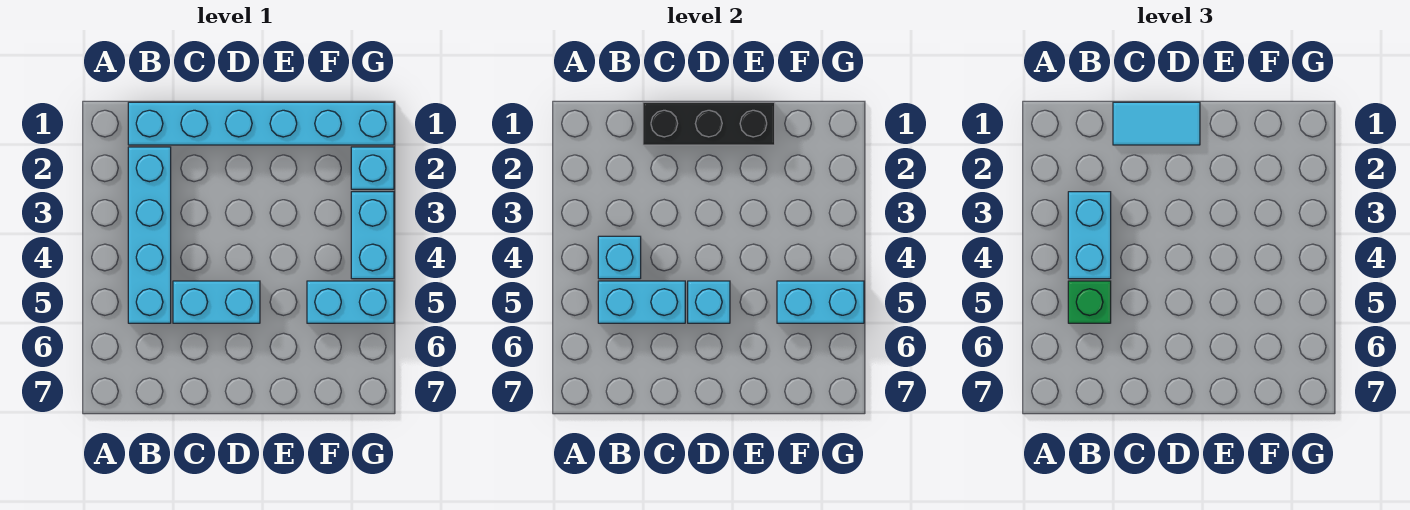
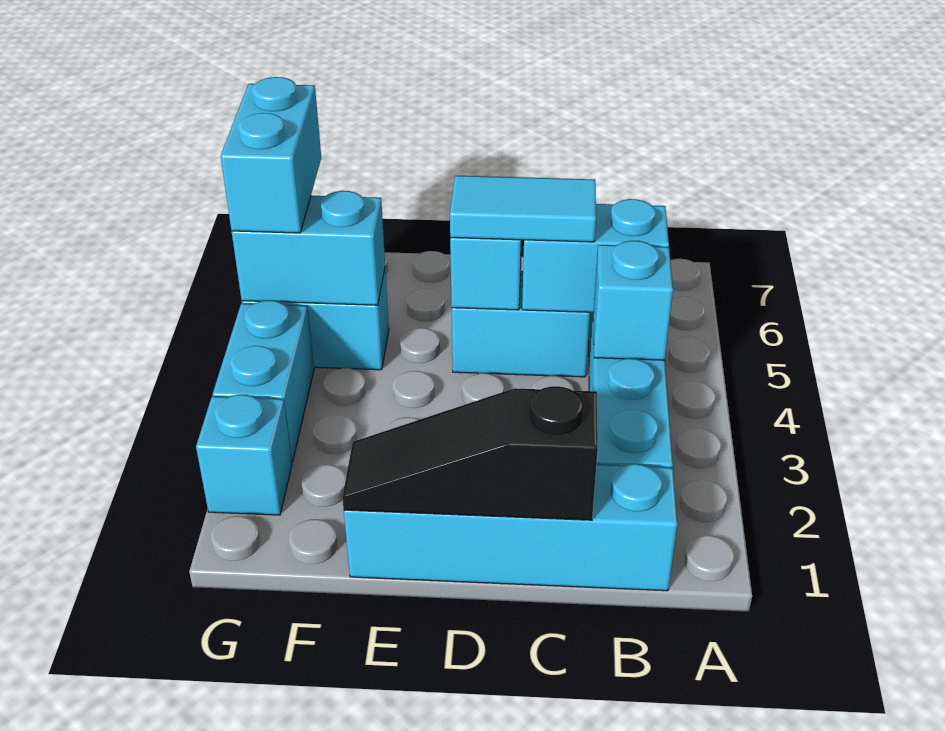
cyan 1x6 brick [128,102,394,145] -> cyan 1x4 brick [344,464,677,591]
cyan 1x2 brick [1068,192,1111,279] -> cyan 1x2 brick moved to [221,77,321,233]
green 1x1 brick [1068,281,1111,323] -> none
black 1x3 brick [643,102,775,145] -> black 1x3 slope [342,386,598,520]
cyan 1x2 tile [1113,102,1200,145] -> cyan 1x2 tile moved to [450,176,596,242]

